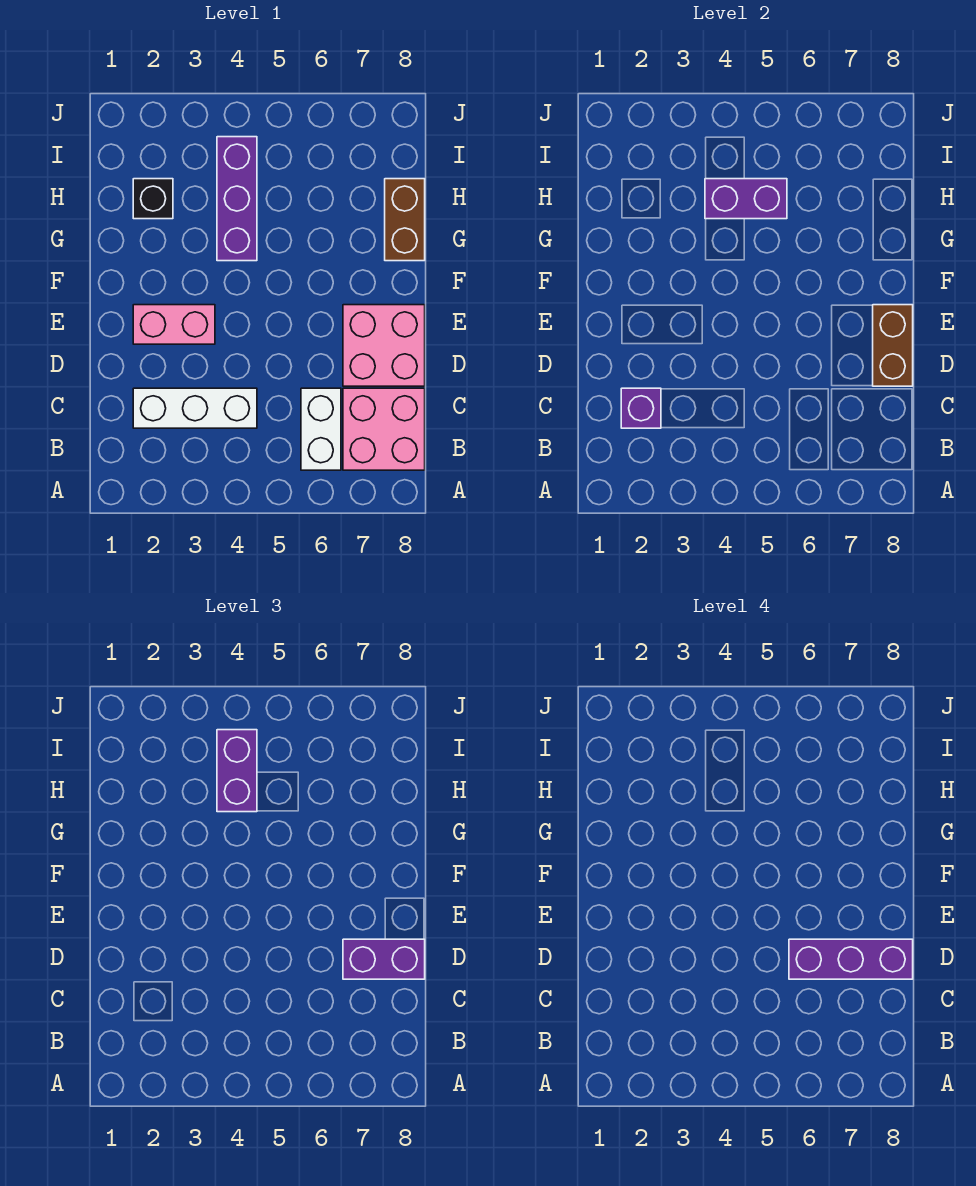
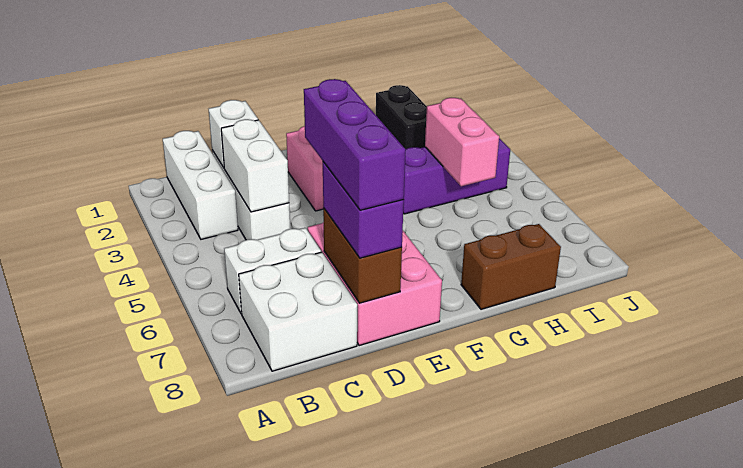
none -> white 1x3 brick [163,131,238,239]
pink 2x2 brick [343,388,425,470] -> white 2x2 brick [239,252,357,371]
purple 1x1 brick [621,388,661,428] -> white 1x1 brick [209,100,258,168]
none -> white 1x2 brick [221,119,289,212]
pink 2x2 brick [343,305,425,386] -> pink 2x3 brick [308,222,442,346]
brown 1x2 brick [873,305,913,386] -> brown 1x2 brick turned to [323,208,402,303]
black 1x1 brick [133,179,173,219] -> black 1x2 brick [376,85,427,149]
purple 1x2 brick [705,179,787,219] -> pink 1x2 brick [425,98,499,186]
purple 1x2 brick [217,730,257,812] -> none

